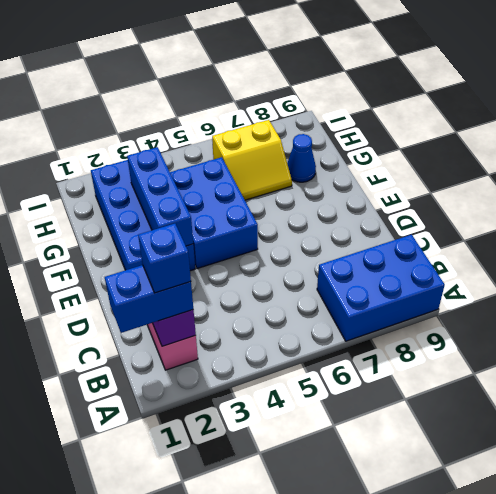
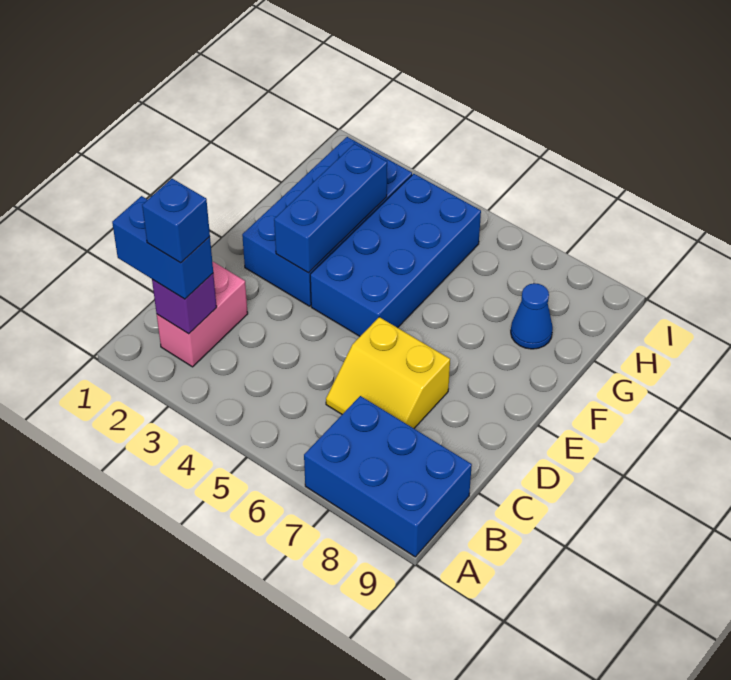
blue 2x3 brick [170,157,258,269] -> blue 2x4 brick [310,174,481,336]
yellow 2x2 slope [212,120,292,200] -> yellow 2x2 slope moved to [326,317,450,428]

